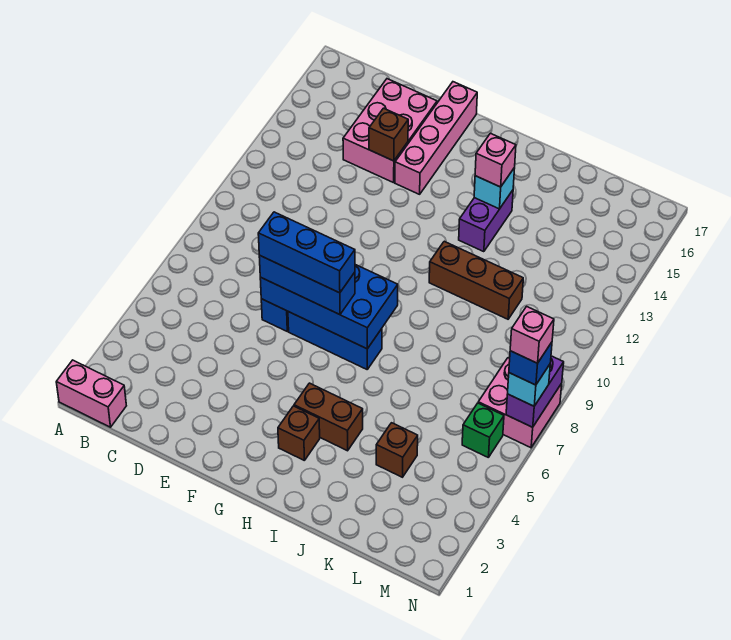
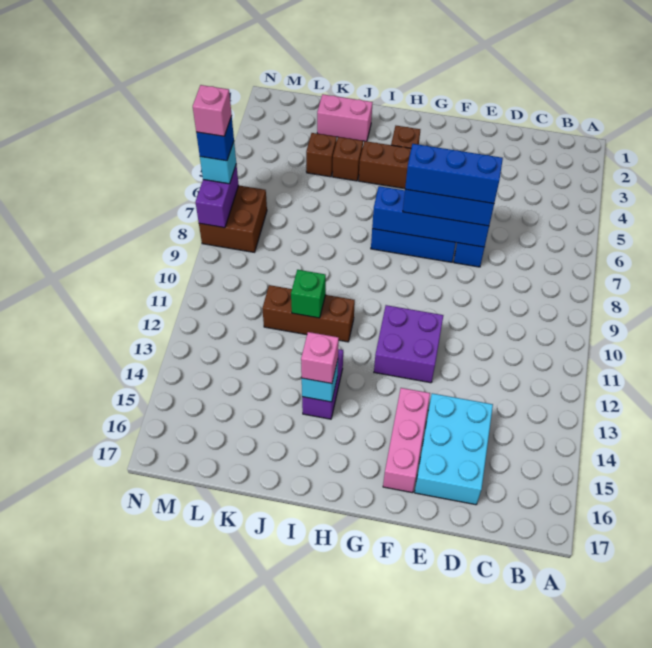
pink 1x2 brick [56,360,126,427] -> pink 1x2 brick moved to [317,94,373,141]
pink 2x3 brick [343,79,437,183] -> cyan 2x3 brick [415,393,493,505]
blue 2x4 brick [260,265,398,349] -> blue 1x4 brick [372,186,489,247]
brown 1x1 brick [369,108,408,161] -> brown 1x1 brick moved to [333,137,363,181]
none -> purple 2x2 brick [374,305,443,383]
pink 1x4 brick [395,82,477,194] -> pink 1x3 brick [383,388,430,493]
green 1x1 brick [462,403,504,457] -> green 1x1 brick moved to [291,270,326,318]
pink 2x2 brick [478,358,562,448] -> brown 2x2 brick [199,185,267,252]

